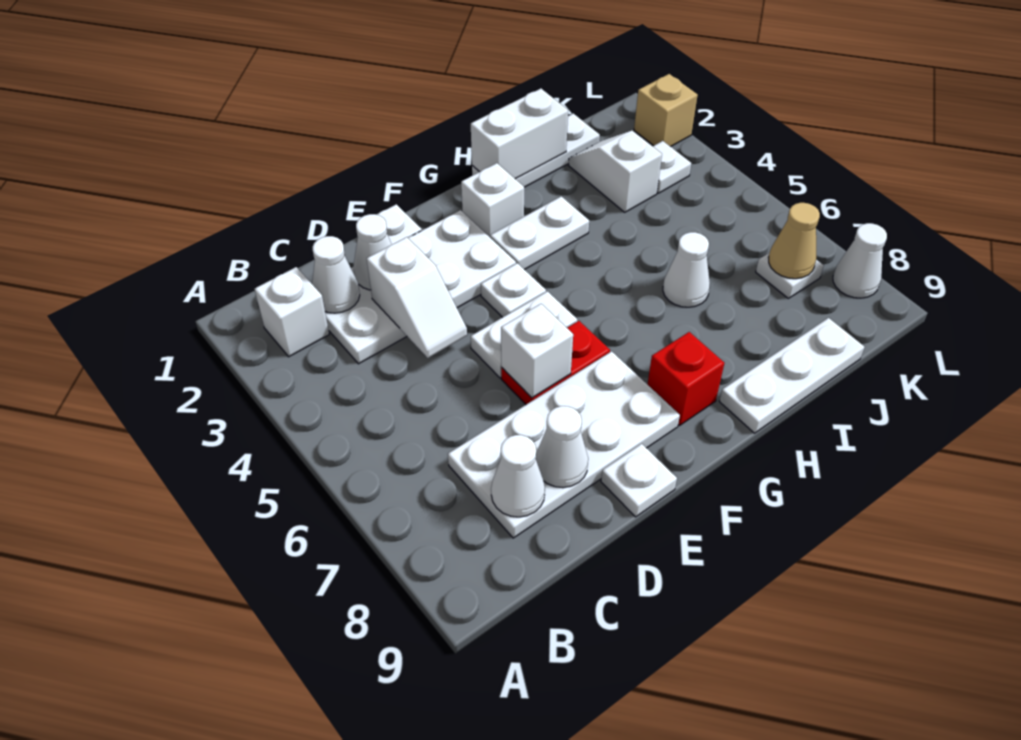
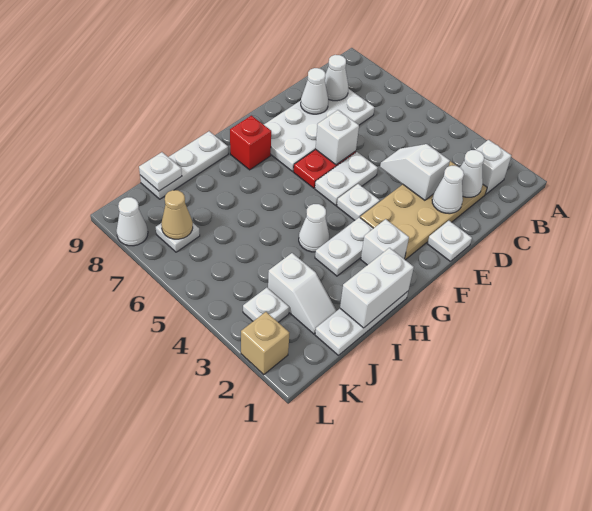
white 2x4 plate [325,210,516,364] -> tan 2x4 plate [360,161,487,260]
white 1x1 plate [601,444,677,517] -> white 1x1 plate moved to [139,152,182,191]
white 1x1 cone [663,232,710,307] -> white 1x1 cone moved to [299,204,329,252]

